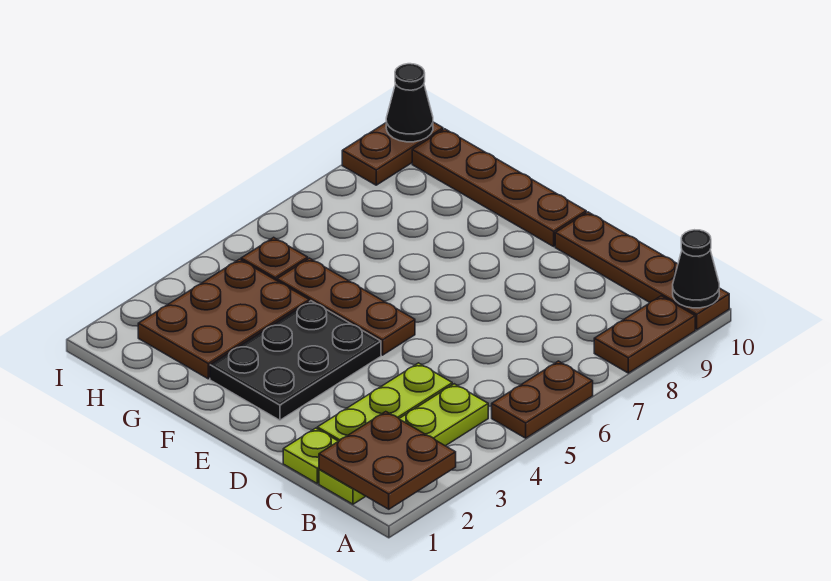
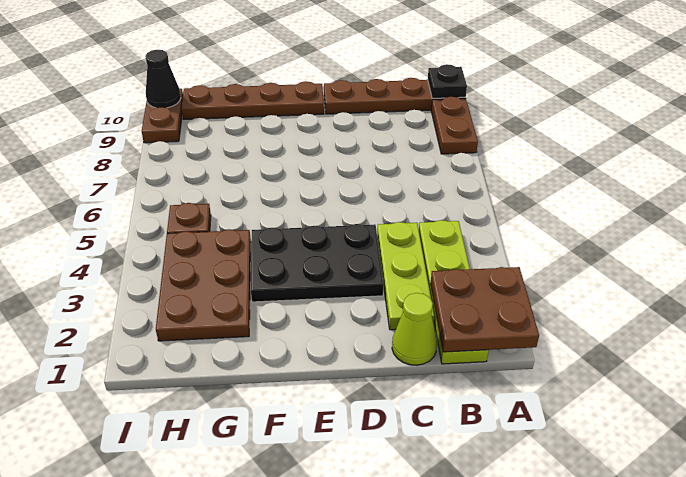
brown 1x2 plate [492,361,593,438] -> none
black 1x1 cone [673,230,719,308] -> black 1x1 plate [428,64,467,98]
lime 1x1 plate [283,428,338,483] -> lime 1x1 cone [392,293,437,365]
black 2x3 plate [210,301,381,420] -> black 2x3 plate turned to [251,224,383,302]
brown 1x3 plate [277,258,415,355] -> none

